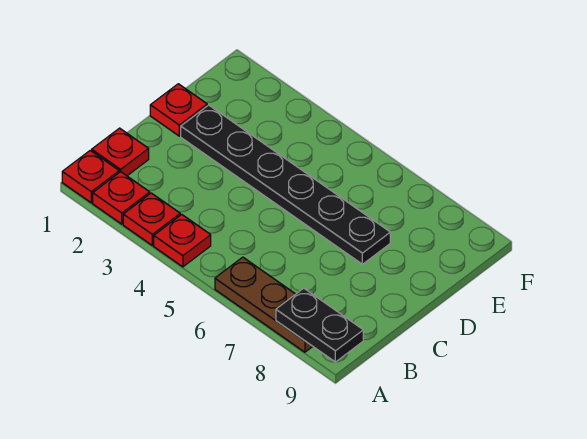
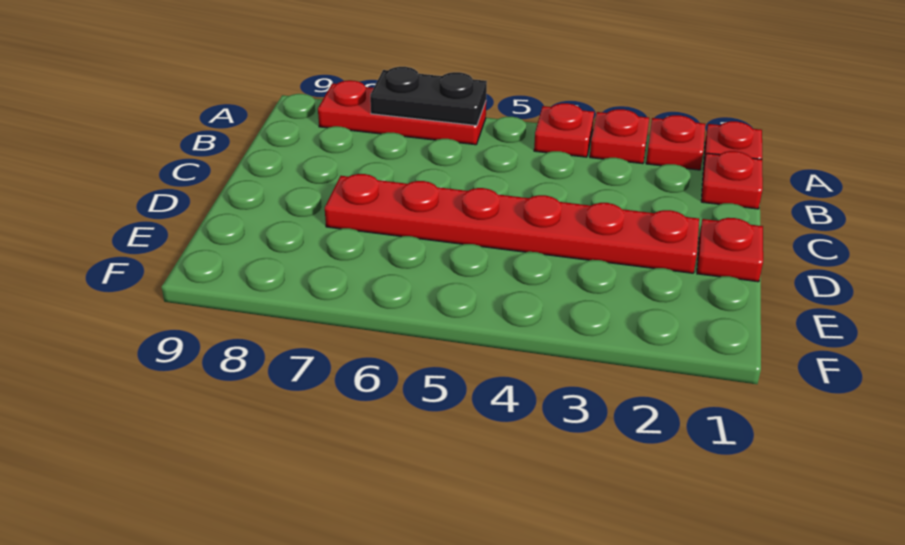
brown 1x3 plate [215,257,313,352] -> red 1x3 plate [318,80,486,145]
black 1x2 plate [276,288,363,362] -> black 1x2 plate moved to [370,67,487,126]
black 1x6 plate [181,105,390,264] -> red 1x6 plate [325,174,699,273]

